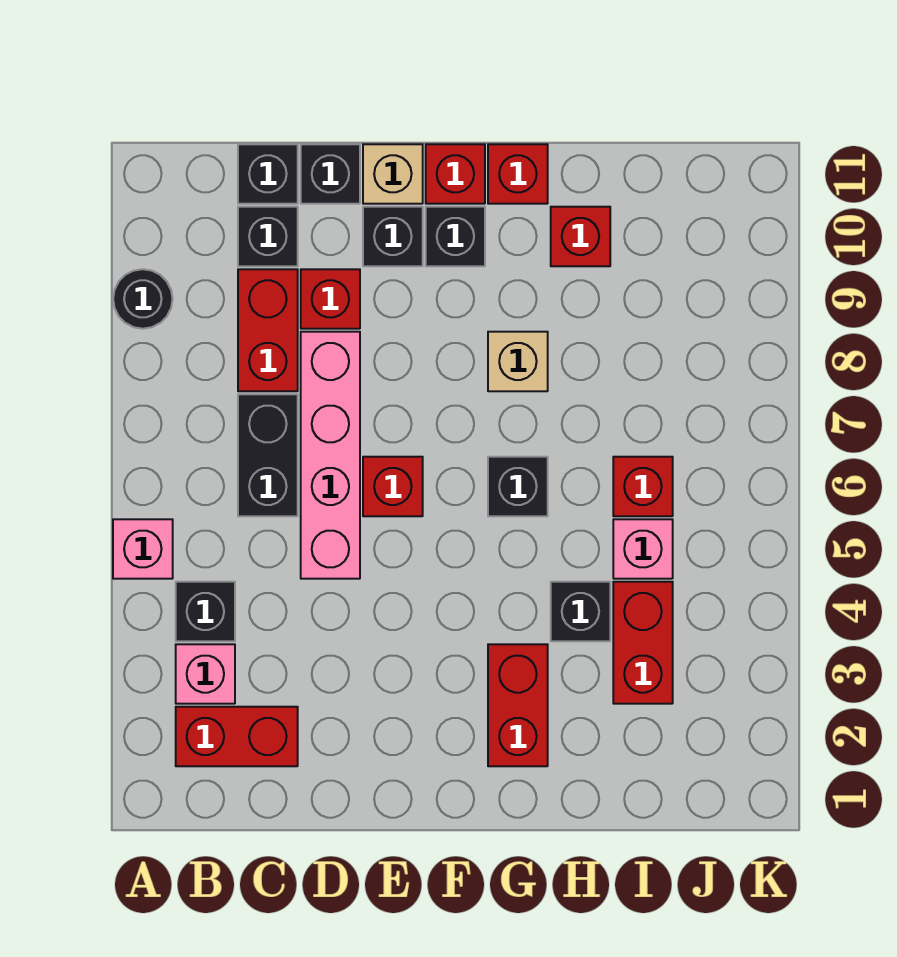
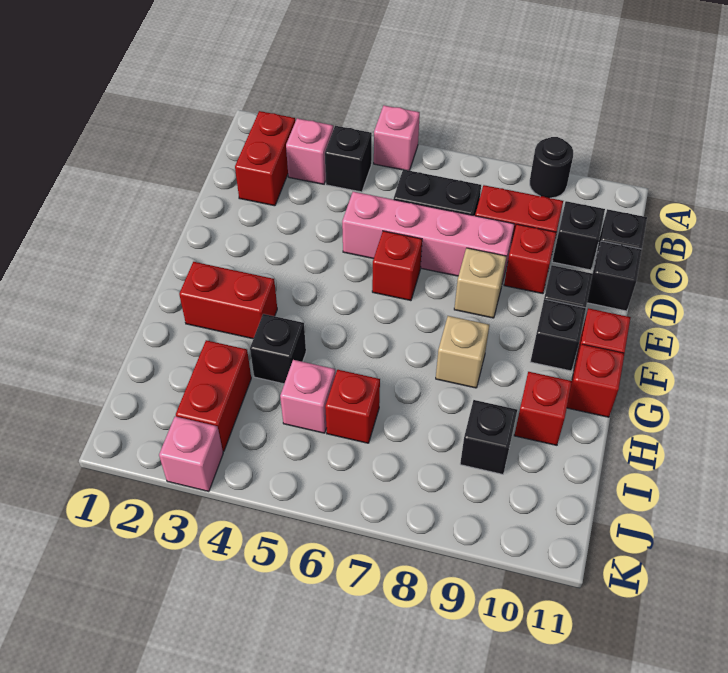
tan 1x1 brick [363,144,423,204] -> tan 1x1 brick moved to [454,248,507,318]
black 1x1 brick [488,457,548,516] -> black 1x1 brick moved to [460,400,517,474]
red 1x2 brick [613,582,673,704] -> red 1x2 brick turned to [176,340,251,452]
none -> pink 1x1 brick [159,416,223,491]

